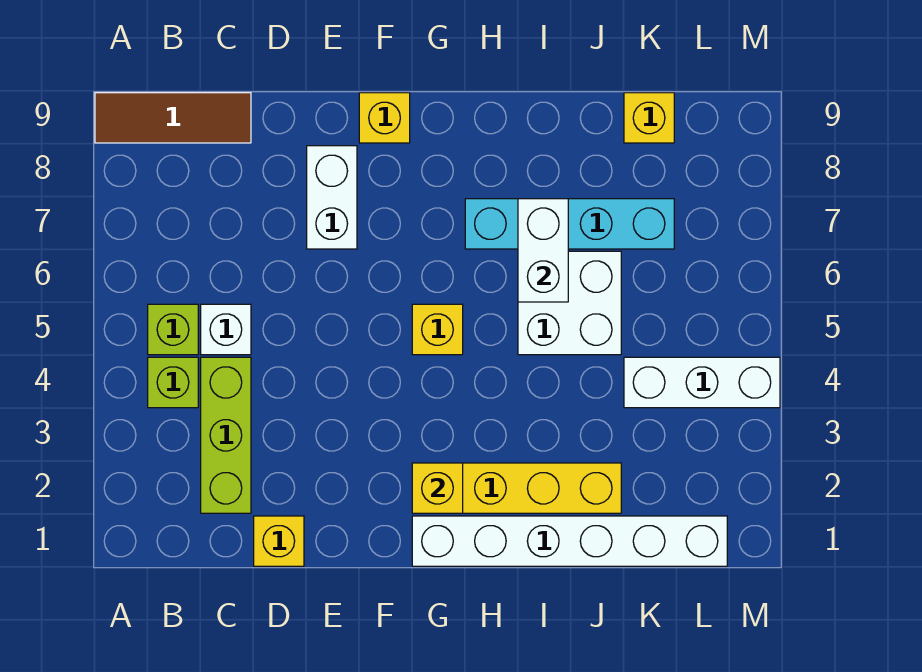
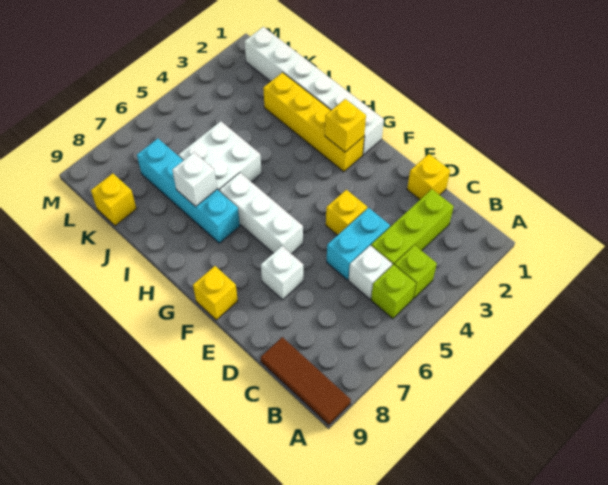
none -> cyan 1x2 brick [327,208,390,280]
white 1x2 brick [307,146,357,249] -> white 1x1 brick [261,246,303,300]
yellow 1x1 brick [412,304,463,355] -> yellow 1x1 brick moved to [326,190,367,235]
white 1x2 brick [518,199,568,302] -> white 1x1 brick [172,152,217,207]
white 1x3 brick [624,357,780,408] -> white 1x3 brick moved to [219,173,303,254]

